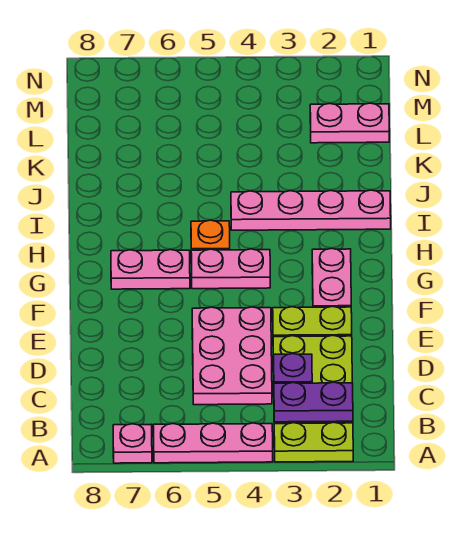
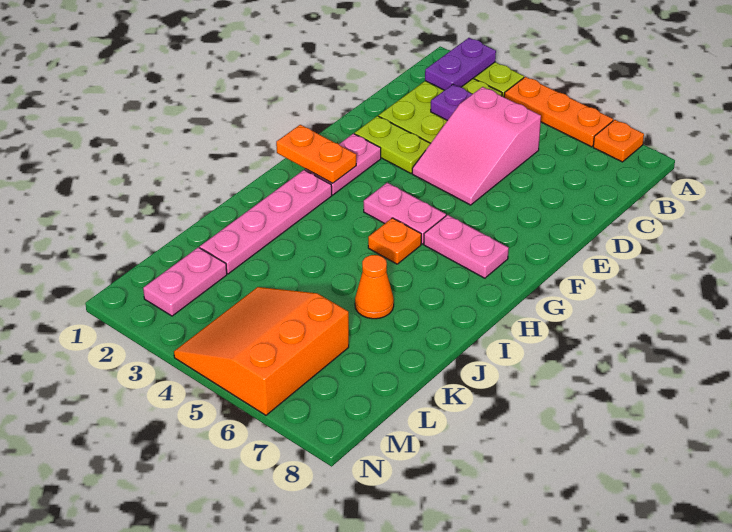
pink 1x3 plate [153,423,273,463] -> orange 1x3 plate [504,77,613,147]
pink 1x1 plate [113,424,152,463] -> orange 1x1 plate [593,120,644,162]
purple 1x2 plate [274,382,353,422] -> purple 1x2 plate turned to [425,38,496,90]
pink 2x3 plate [192,307,272,405] -> pink 2x3 slope [412,87,541,205]
none -> orange 1x2 plate [276,125,356,183]
pink 1x4 plate [231,190,391,230] -> pink 1x4 plate turned to [200,170,332,274]
none -> orange 1x1 cone [355,255,394,319]
pink 1x2 plate [310,103,389,143] -> pink 1x2 plate turned to [143,247,227,316]
none -> orange 3x3 slope [174,287,349,415]

